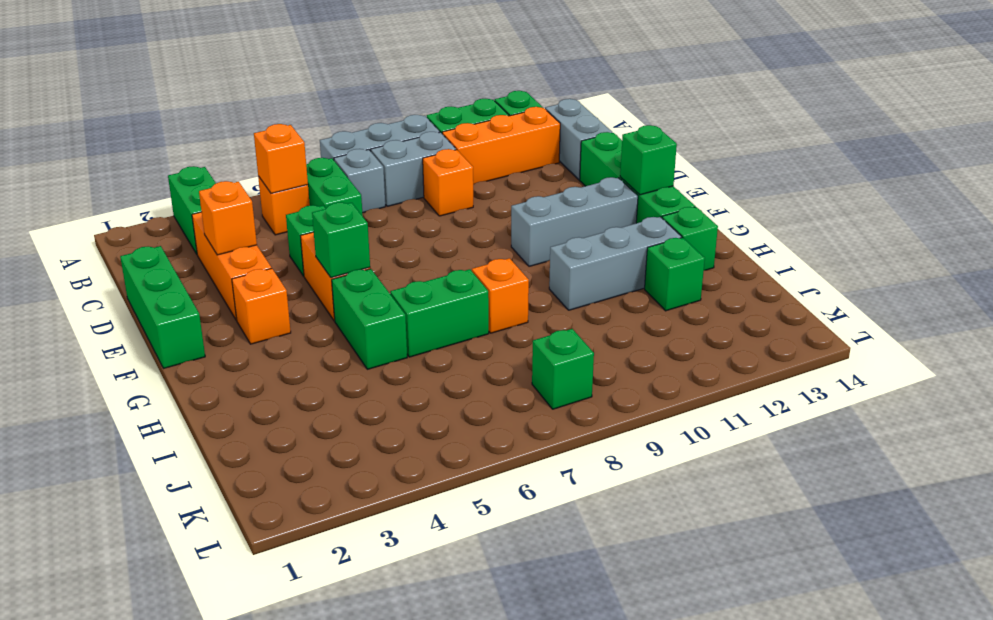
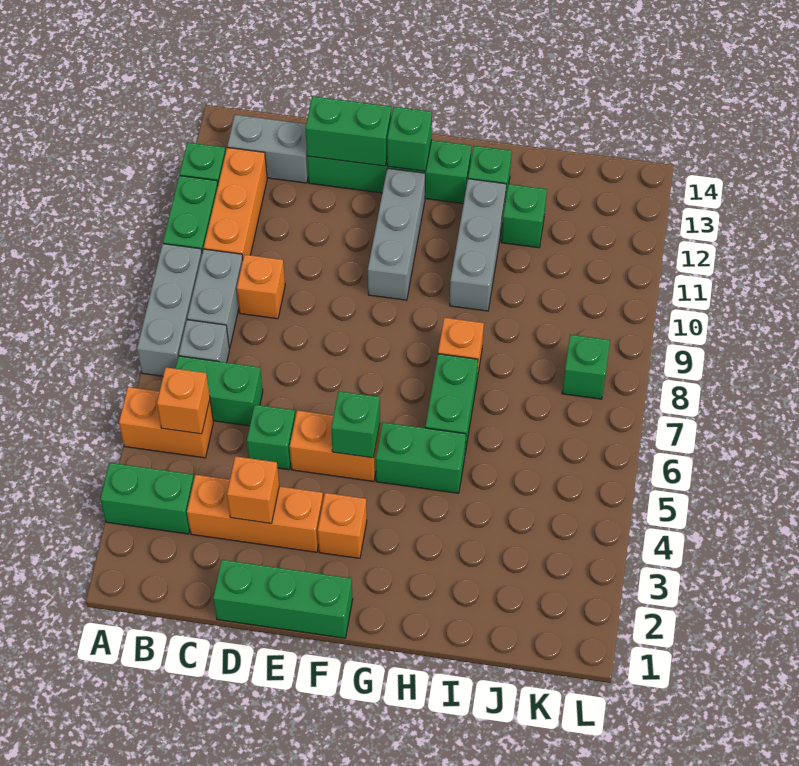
orange 1x1 brick [258,176,310,235] -> orange 1x2 brick [119,387,213,458]
none -> green 1x2 brick [306,96,391,166]

